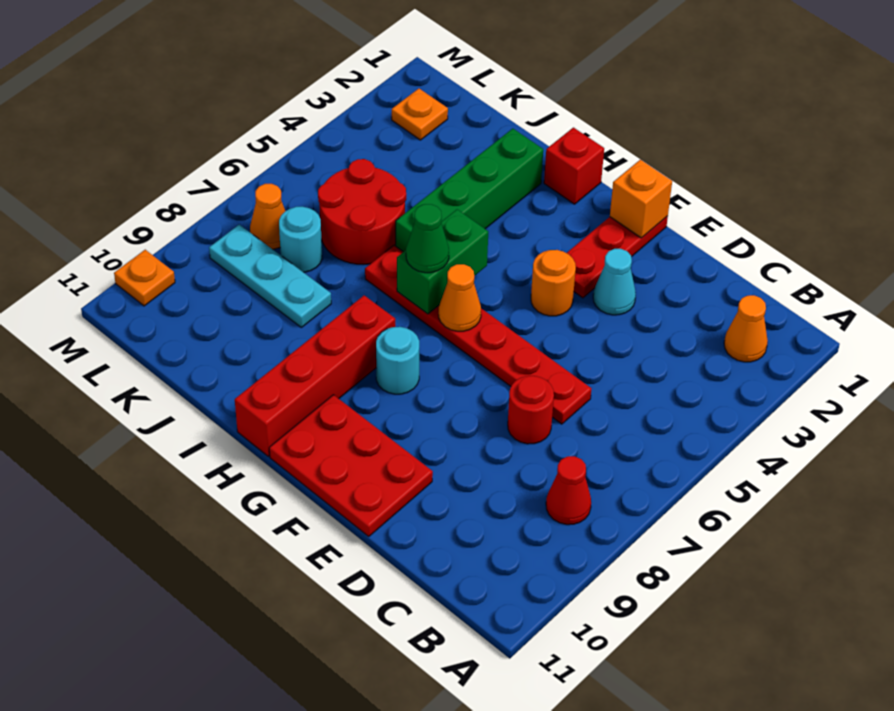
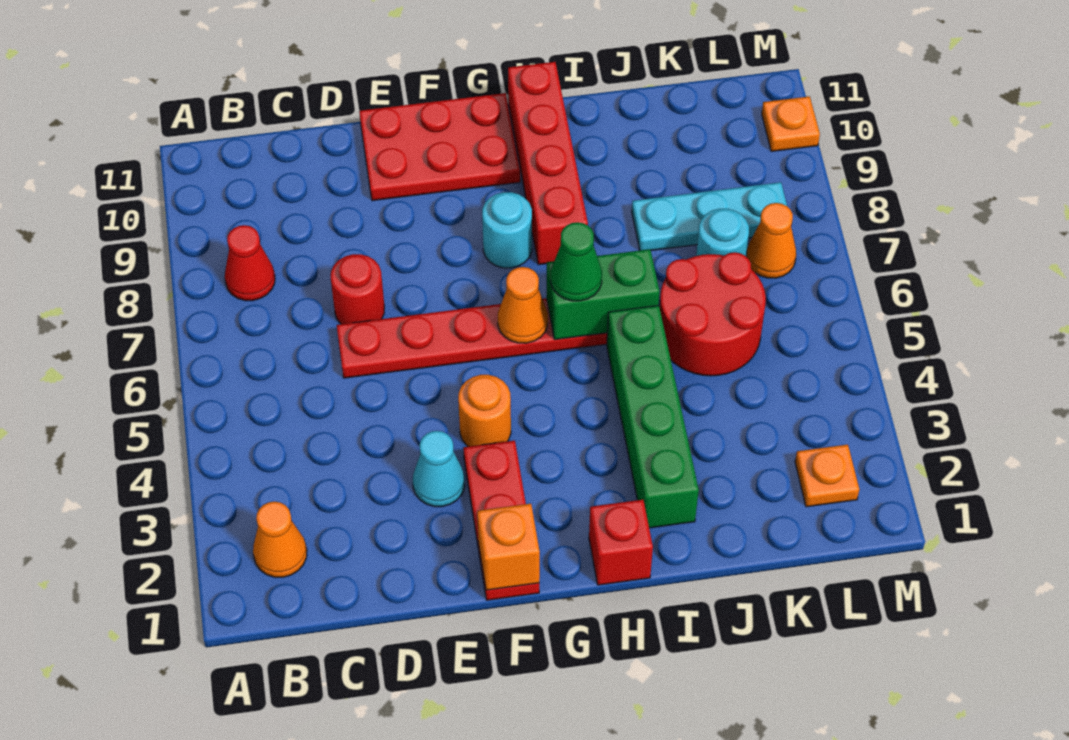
green 1x2 brick [397,209,488,314] -> green 1x2 brick turned to [546,249,659,340]

